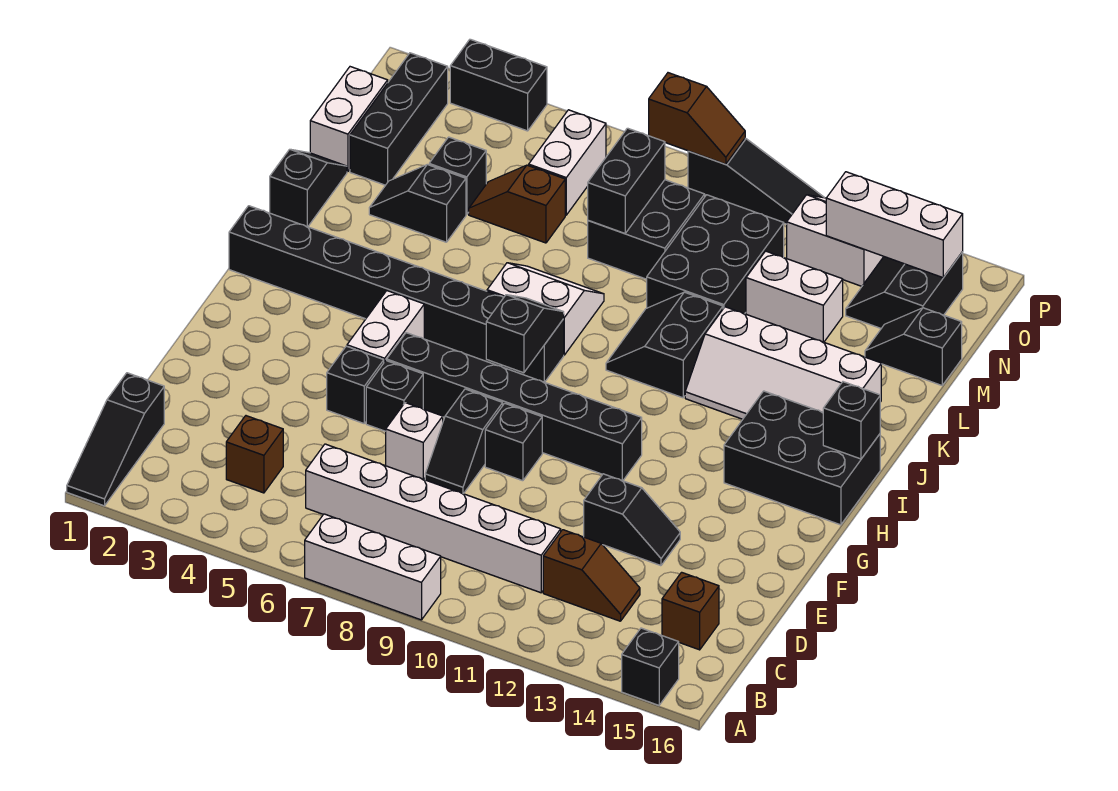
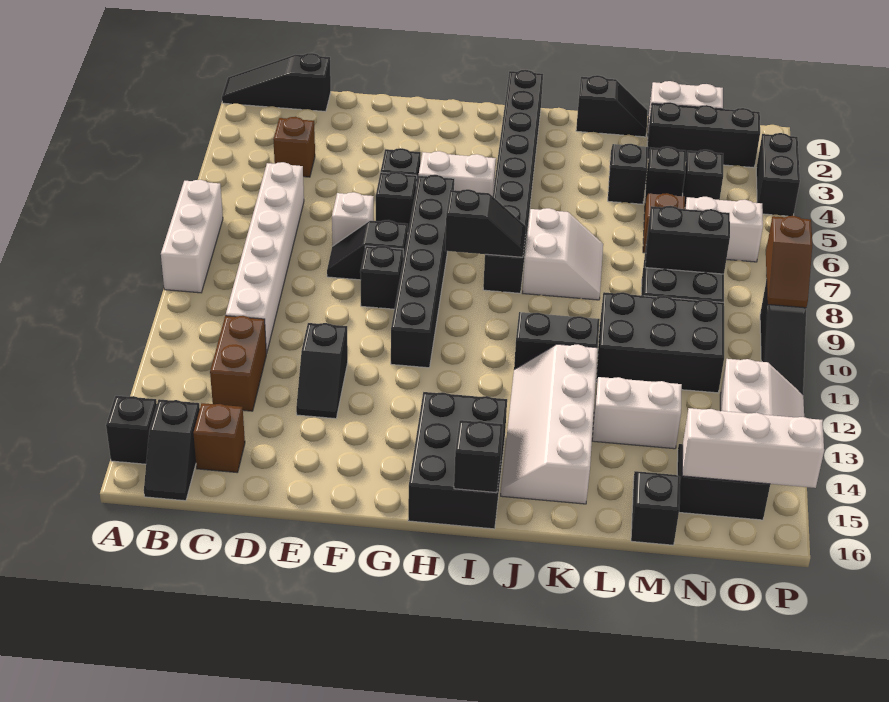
none -> black 1x2 slope [144,399,200,501]
brown 1x2 slope [543,530,640,621] -> brown 1x2 brick [210,316,266,411]
white 1x2 brick [746,251,843,342] -> white 1x2 brick turned to [592,377,682,449]
none -> black 1x1 brick [683,150,723,206]
white 1x3 brick [826,172,963,278] -> white 1x3 brick turned to [682,408,824,488]

